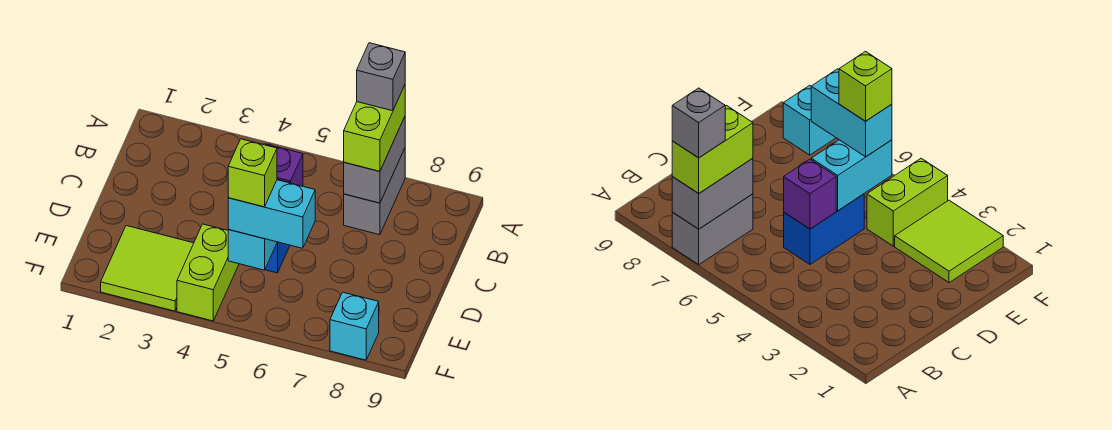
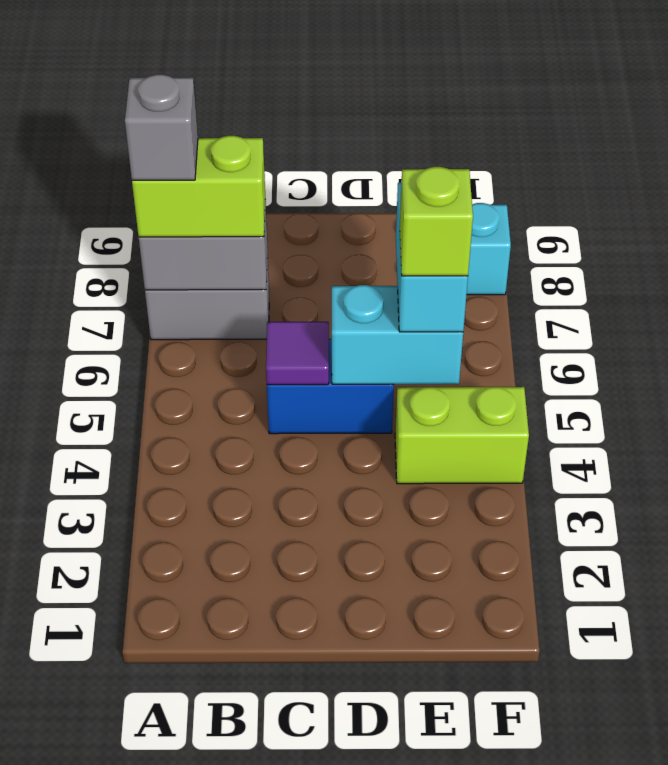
purple 1x1 brick [267,144,303,186] -> purple 1x1 tile [266,322,329,385]
lime 2x2 tile [101,226,194,311] -> none

